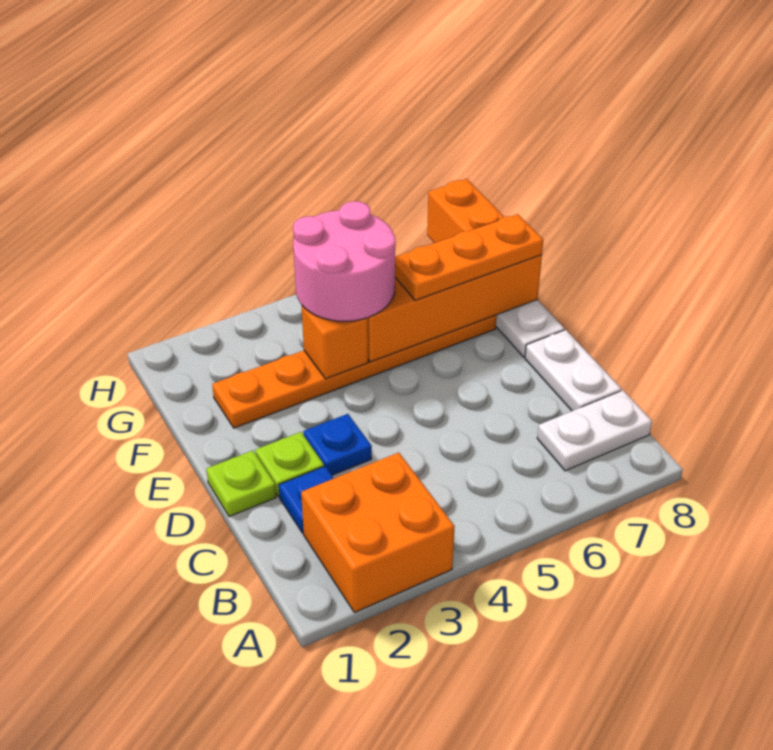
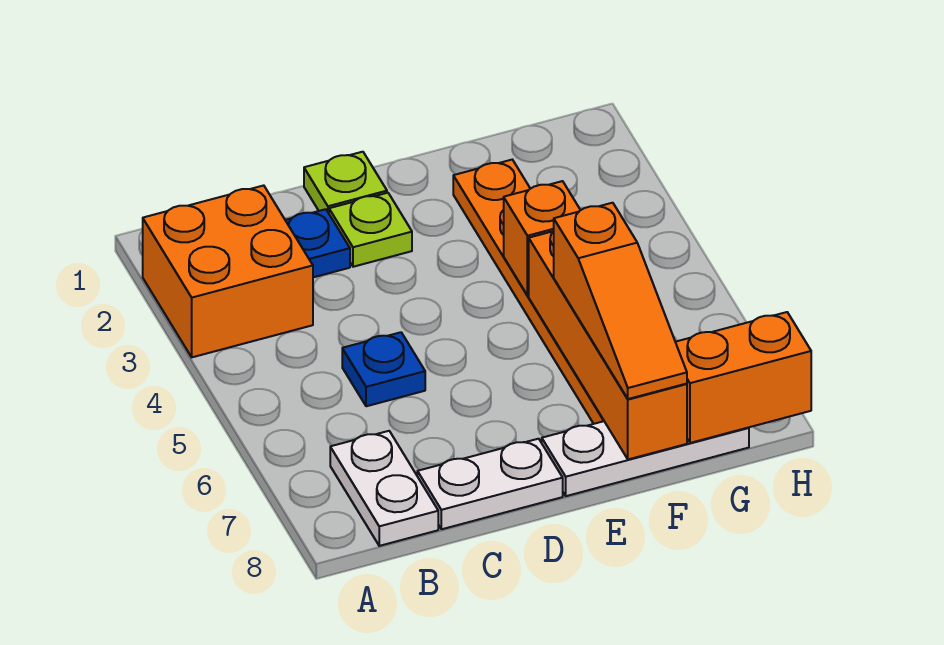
blue 1x1 plate [303,414,372,475] -> blue 1x1 plate moved to [342,332,425,406]
pink 2x2 round brick [293,201,395,321] -> none
orange 1x3 plate [395,214,543,300] -> orange 1x3 slope [554,203,687,399]

